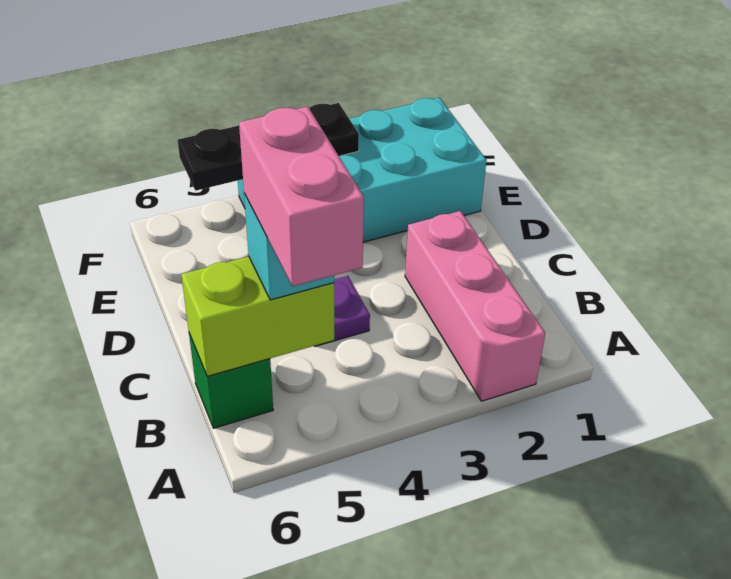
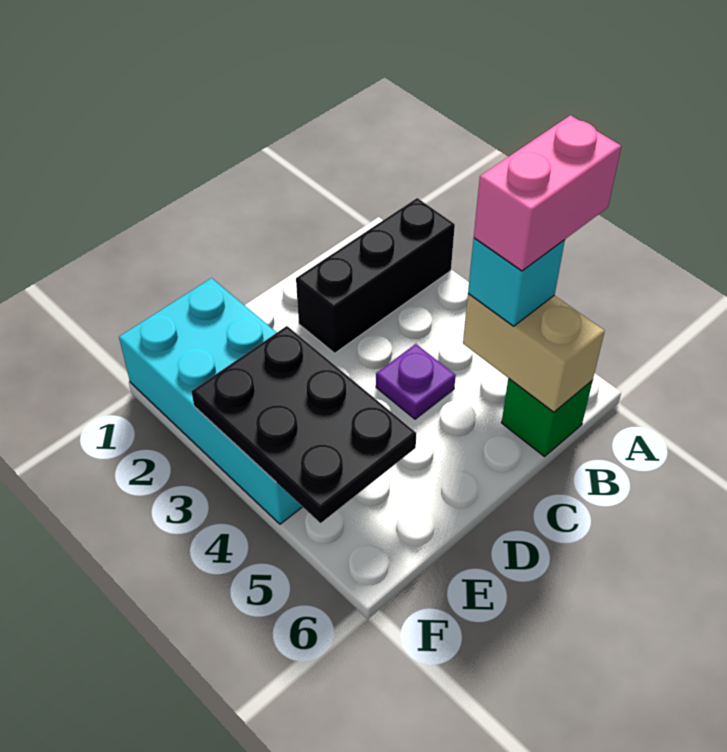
pink 1x3 brick [405,211,545,401] -> black 1x3 brick [296,198,455,353]
lime 1x2 brick [181,257,334,376] -> tan 1x2 brick [463,294,605,412]
black 1x3 plate [178,103,359,191] -> black 2x3 plate [191,326,417,523]

